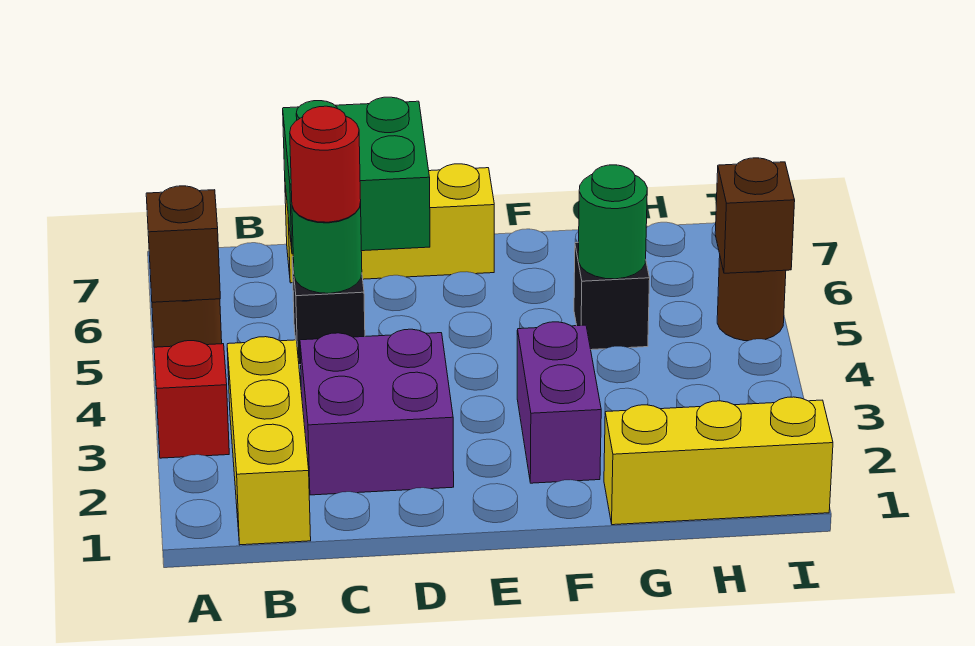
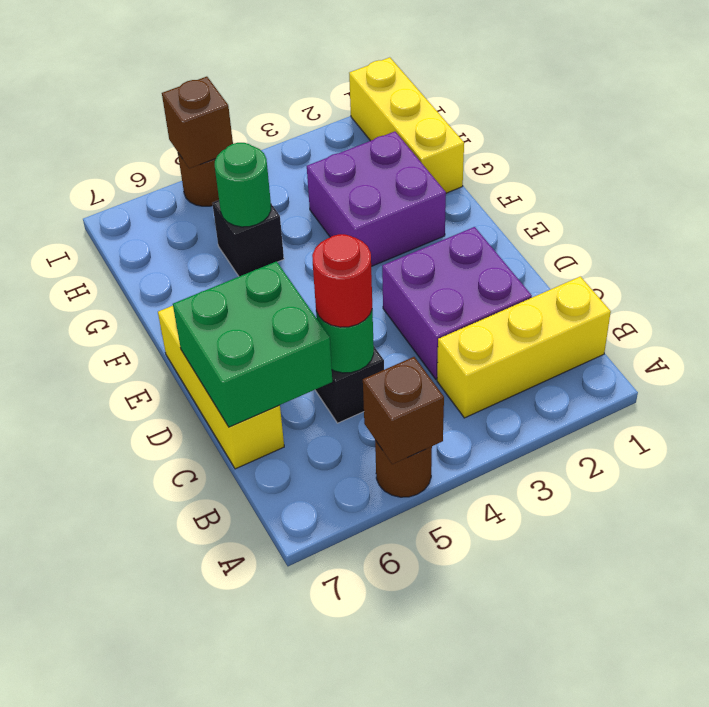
red 1x1 brick [154,341,229,458] -> none
purple 1x2 brick [517,322,601,483] -> purple 2x2 brick [307,132,446,266]

